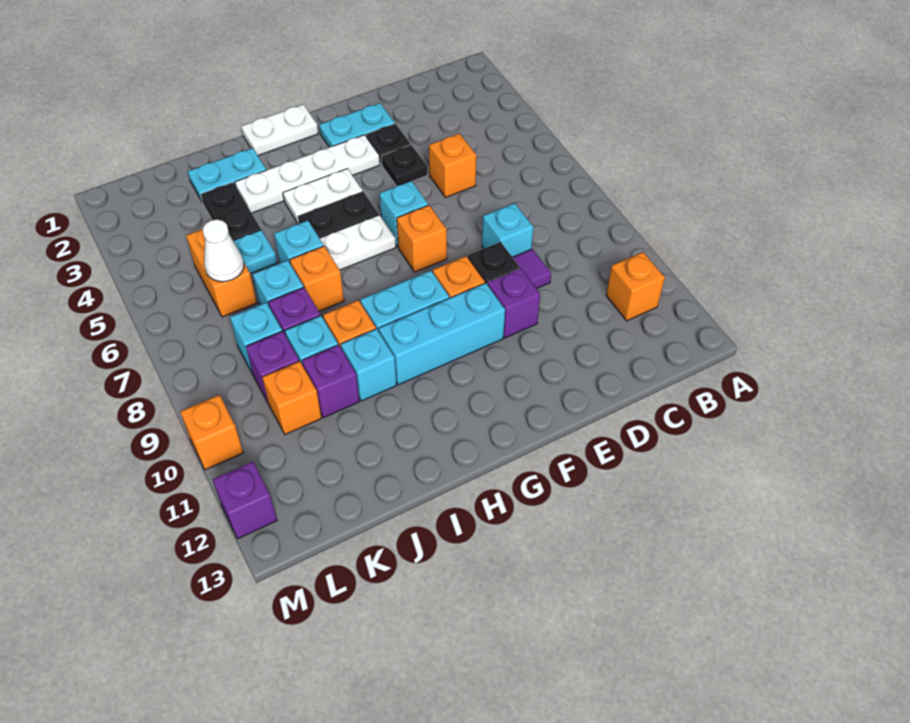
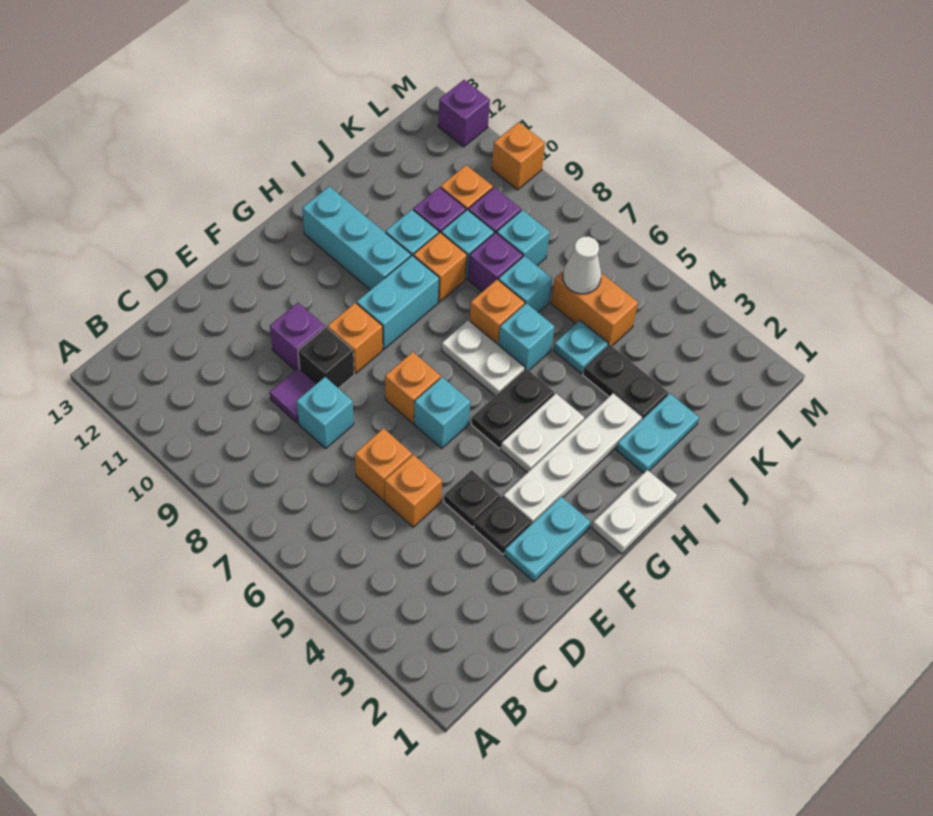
orange 1x1 brick [606,252,665,321] -> orange 1x1 brick moved to [355,428,412,501]
cyan 1x3 brick [379,283,505,385] -> cyan 1x3 brick turned to [302,186,411,290]
white 1x2 plate [320,215,396,270] -> white 1x2 plate turned to [442,320,525,396]

